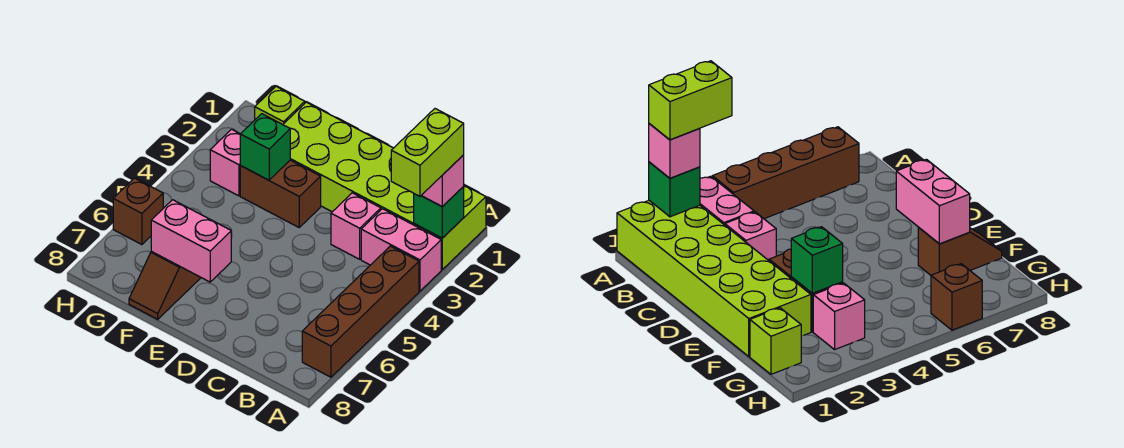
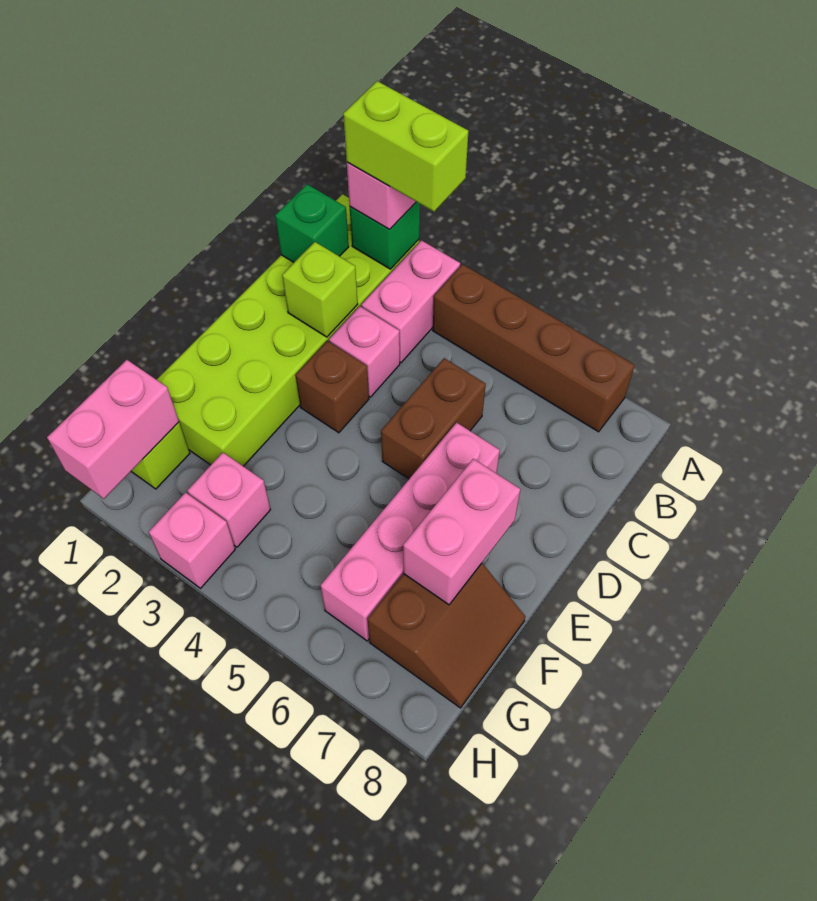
none -> lime 1x1 brick [282,242,358,337]
none -> pink 1x4 brick [320,423,500,641]
brown 1x2 brick [240,160,321,227] -> brown 1x2 brick moved to [381,358,486,479]
green 1x1 brick [240,114,290,180] -> green 1x1 brick moved to [275,184,349,262]
brown 1x2 slope [129,252,201,319] -> brown 2x2 slope [367,563,526,708]
none -> pink 1x2 brick [47,360,179,499]
none -> pink 1x1 brick [149,493,235,588]
brown 1x1 brick [113,178,163,245] -> brown 1x1 brick moved to [295,341,369,433]

